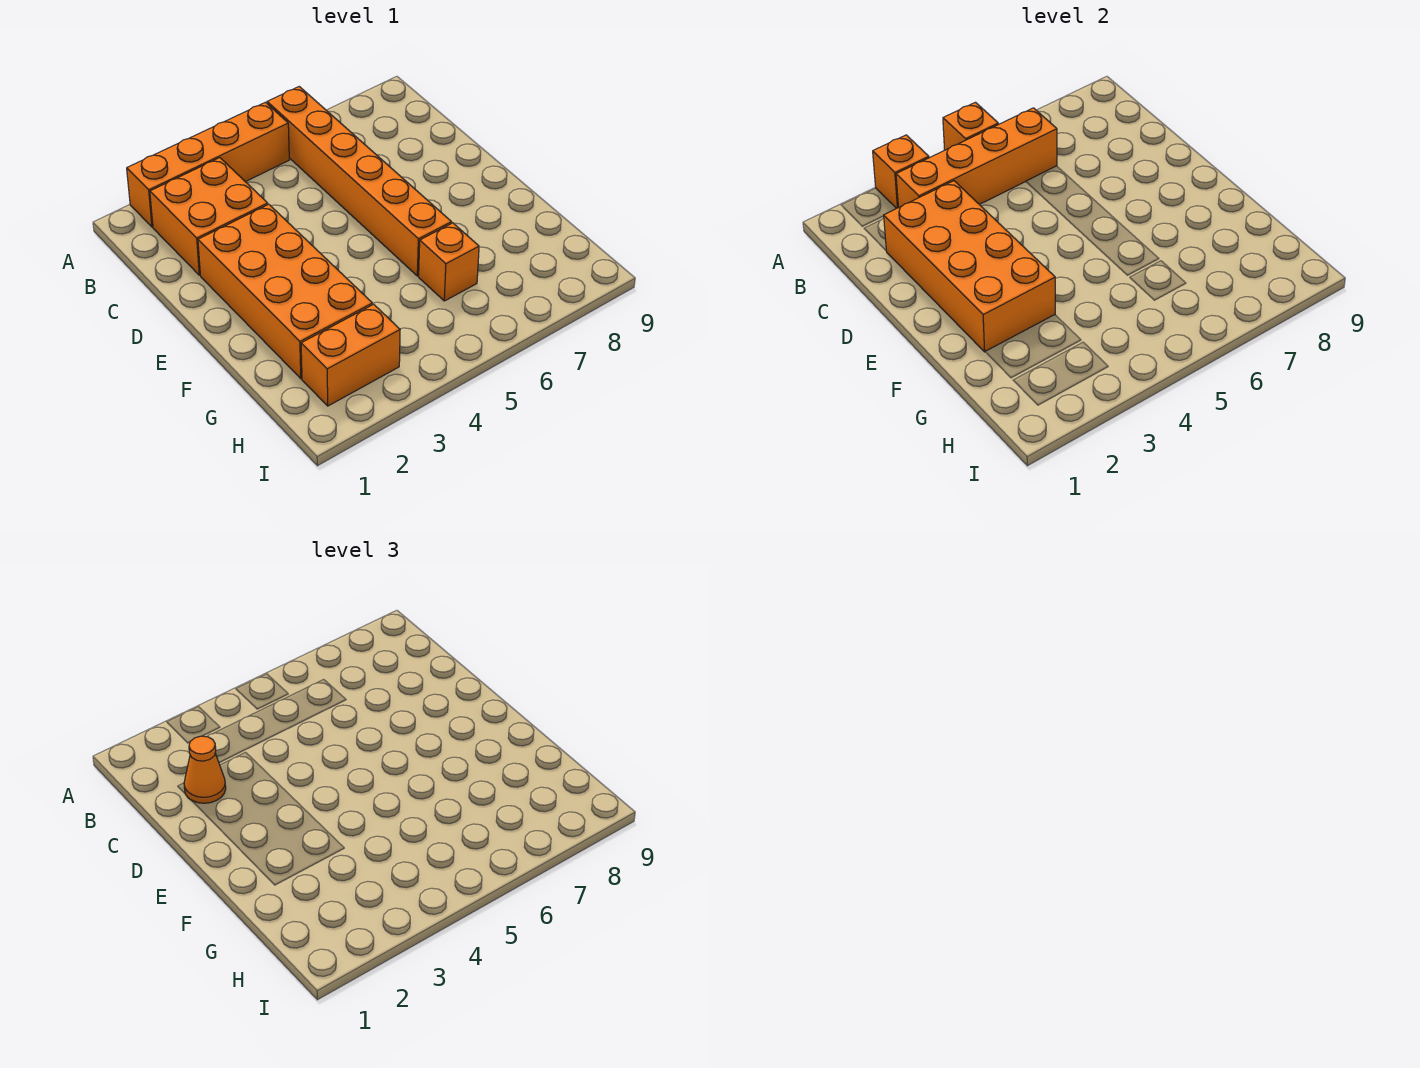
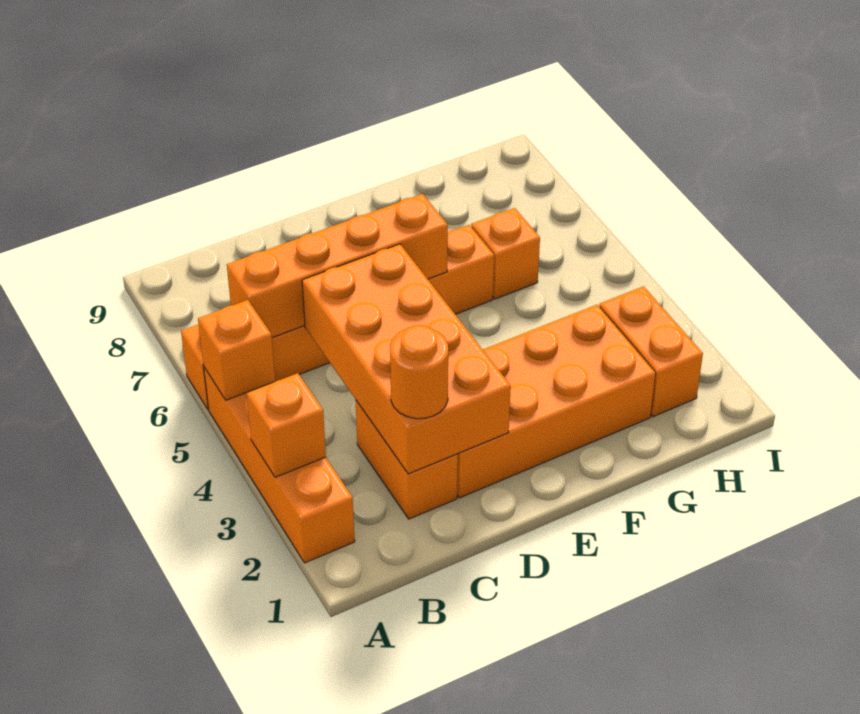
orange 2x2 brick [150,158,268,275] -> orange 1x2 brick [356,401,458,519]
orange 1x4 brick [896,108,1057,207] -> orange 1x4 brick turned to [227,194,448,338]
orange 2x4 brick [884,181,1055,352] -> orange 2x4 brick turned to [302,244,511,474]
orange 1x1 cone [184,736,226,803] -> orange 1x1 round brick [390,325,448,419]

